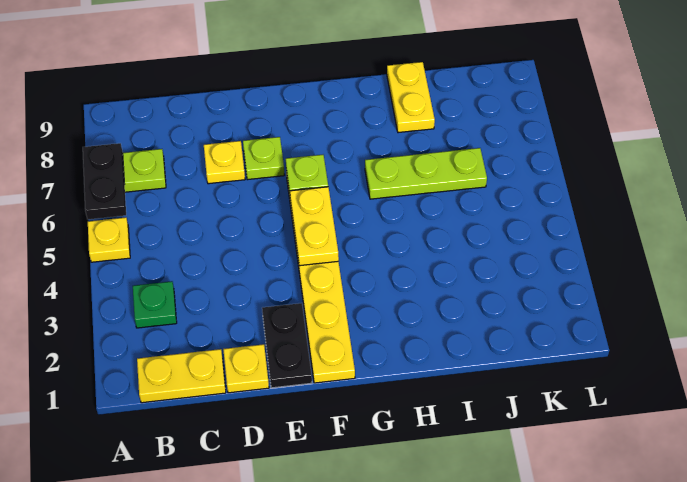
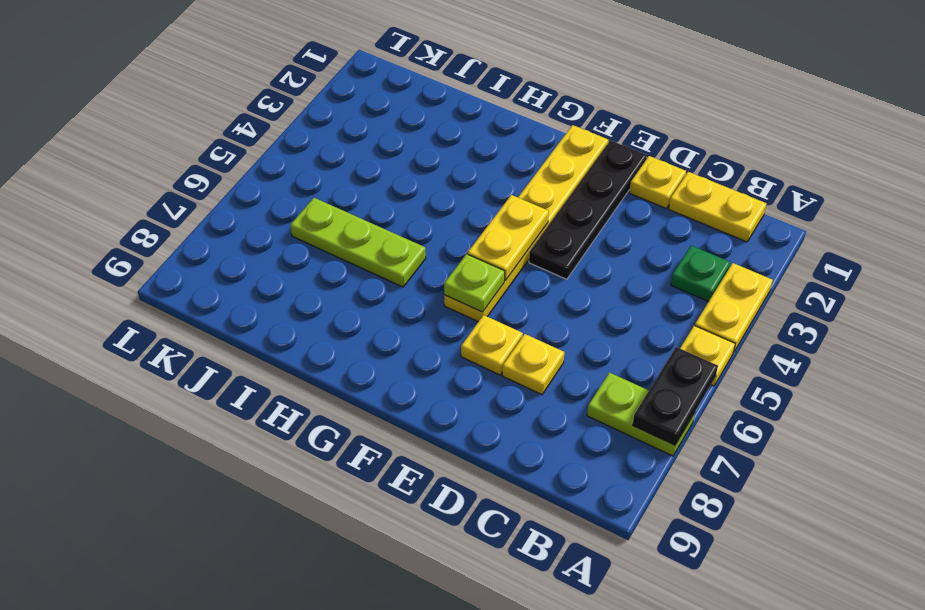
black 1x2 plate [262,303,312,388] -> black 1x4 plate [529,140,647,279]
lime 1x1 plate [243,137,284,180] -> yellow 1x1 plate [461,315,523,375]
yellow 1x2 plate [387,62,435,133] -> yellow 1x2 plate moved to [695,263,773,353]

